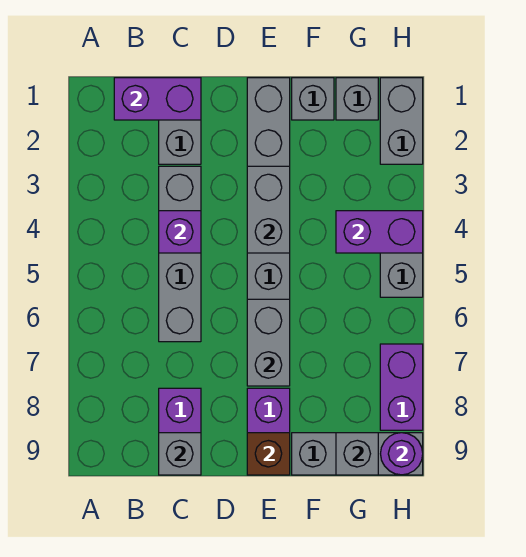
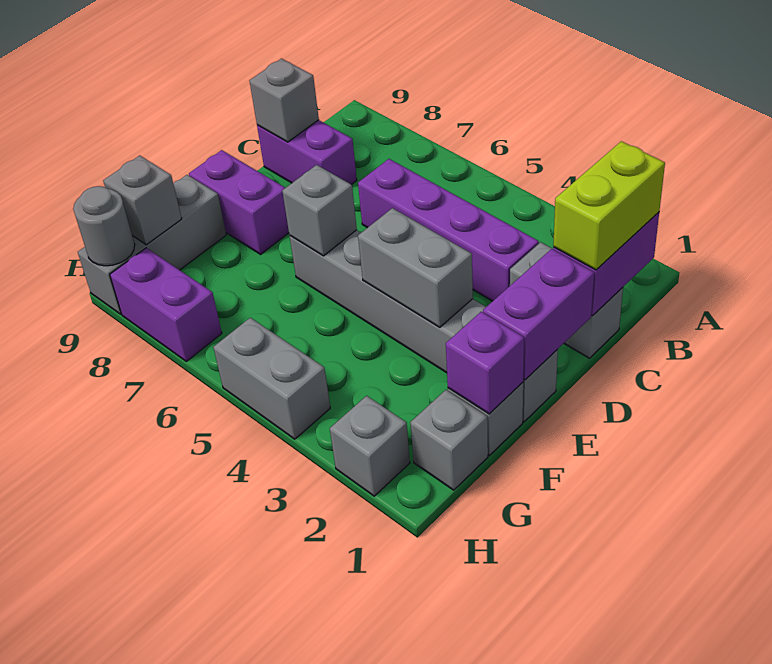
none -> lime 1x2 brick [553,141,665,270]
grey 1x4 brick [159,166,201,342] -> purple 1x4 brick [358,159,539,301]
purple 1x1 brick [159,211,201,253] -> purple 1x1 brick moved to [446,312,524,414]
grey 1x2 brick [247,299,290,386] -> grey 1x1 brick [282,165,357,256]
brown 1x1 brick [247,433,290,475] -> none
purple 1x2 brick [336,211,423,253] -> purple 1x2 brick moved to [483,249,594,380]
grey 1x2 brick [380,78,423,164] -> grey 1x1 brick [330,396,410,496]
purple 1x1 round brick [381,433,423,475] -> grey 1x1 round brick [73,186,135,266]

